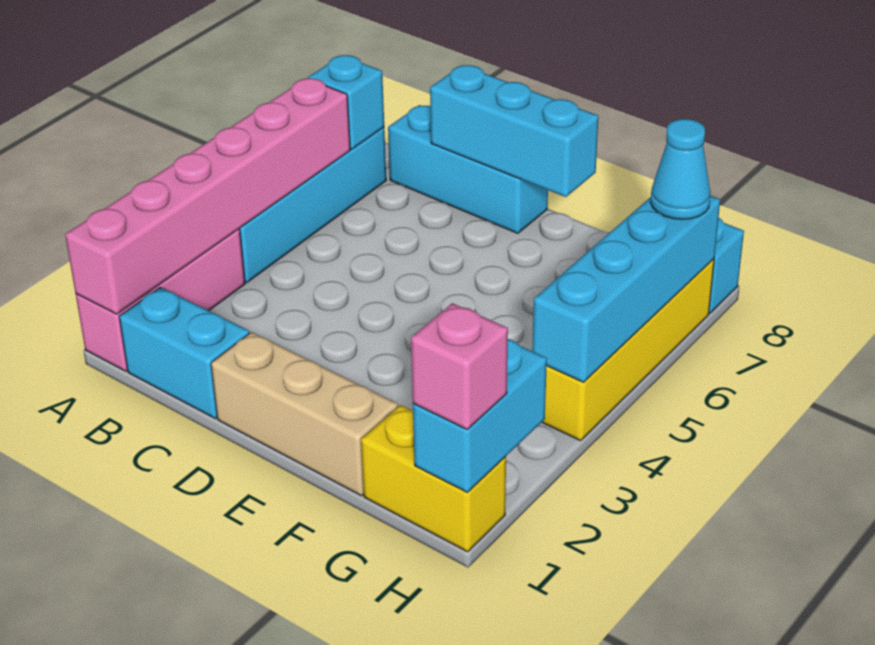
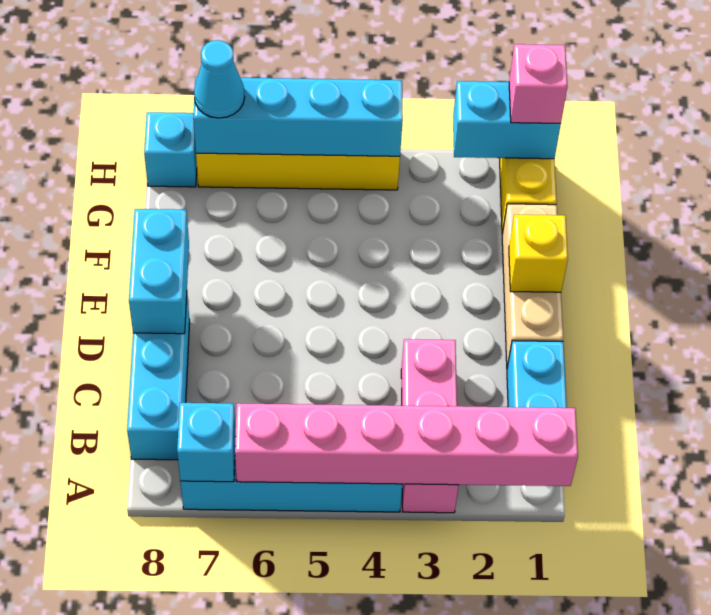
pink 1x3 brick [76,229,245,371] -> pink 1x3 brick turned to [401,339,459,513]
cyan 1x3 brick [430,65,598,197] -> cyan 1x2 brick [129,209,189,334]
none -> yellow 1x1 brick [509,215,568,292]

